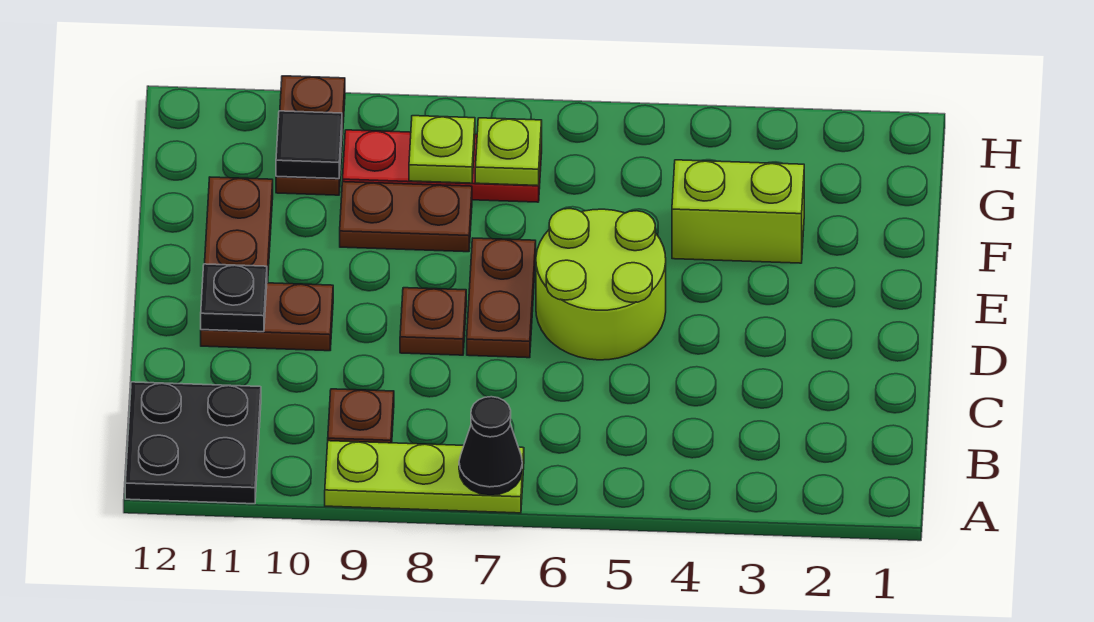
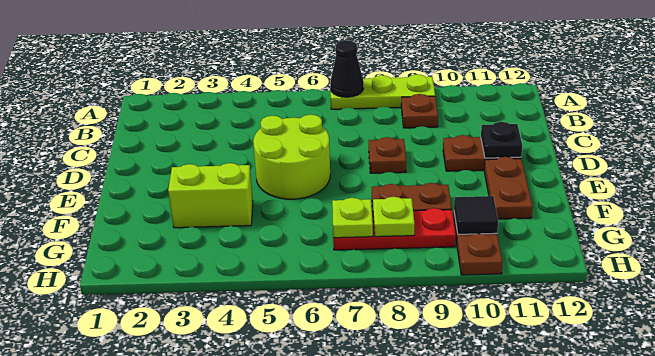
black 2x2 plate [125,382,261,504] -> none
brown 1x2 plate [467,238,536,358] -> none

